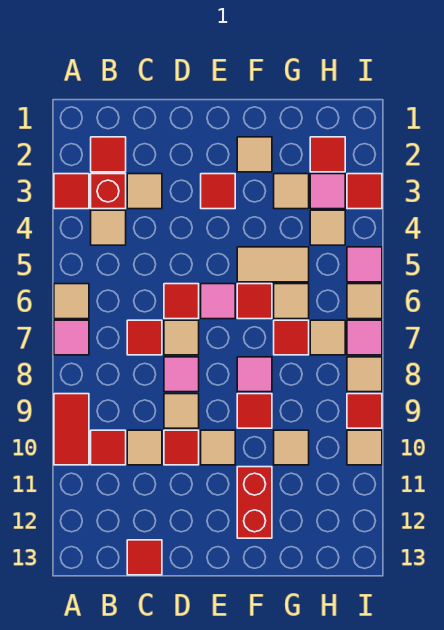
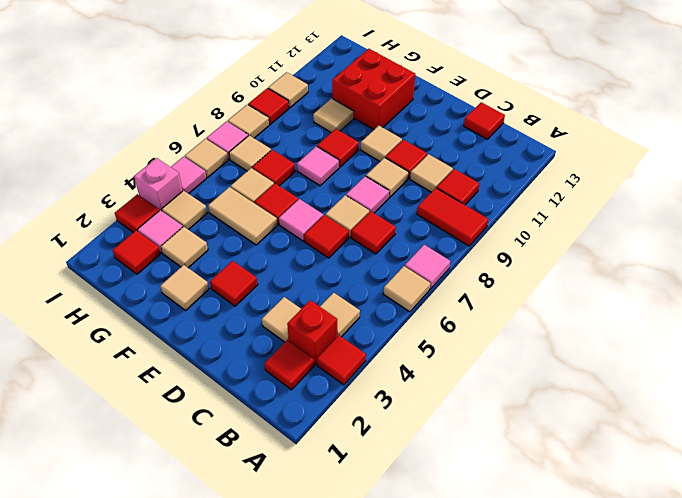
red 1x2 tile [54,394,89,465] -> red 1x2 tile turned to [417,188,488,246]
red 1x2 brick [237,467,272,538] -> red 2x2 brick [332,49,415,129]
none -> pink 1x1 brick [134,158,183,211]

